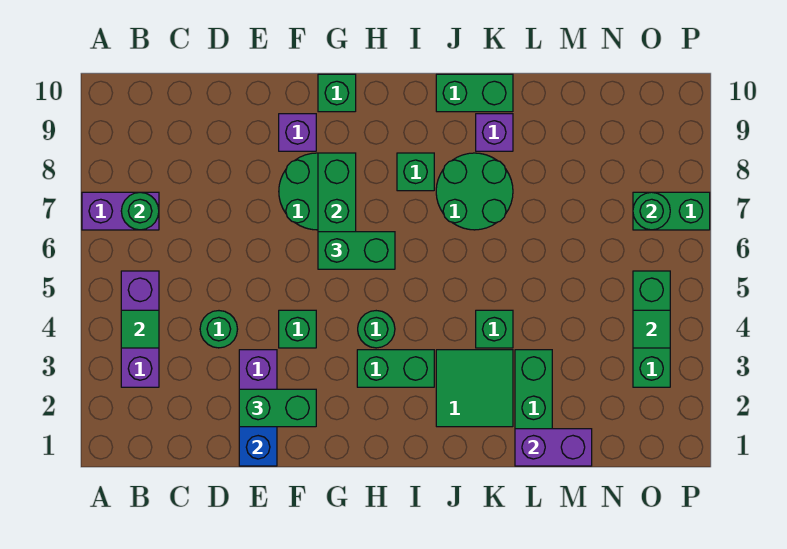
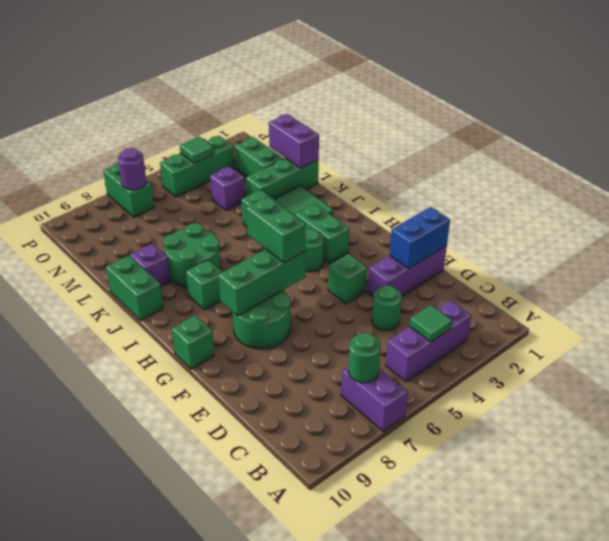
green 1x2 brick [239,389,316,427] -> green 1x2 brick moved to [235,137,284,177]
purple 1x1 brick [279,114,316,151] -> purple 1x1 brick moved to [210,166,245,211]
green 1x1 round brick [633,192,670,230] -> purple 1x1 round brick [118,148,146,190]

